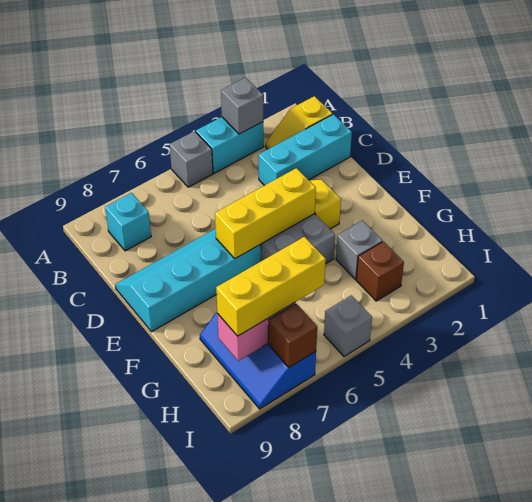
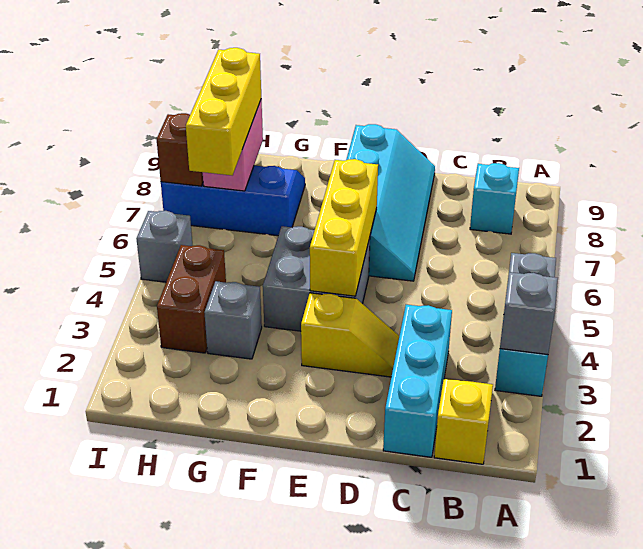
brown 1x1 brick [356,242,404,301] -> brown 1x2 brick [157,245,226,353]

